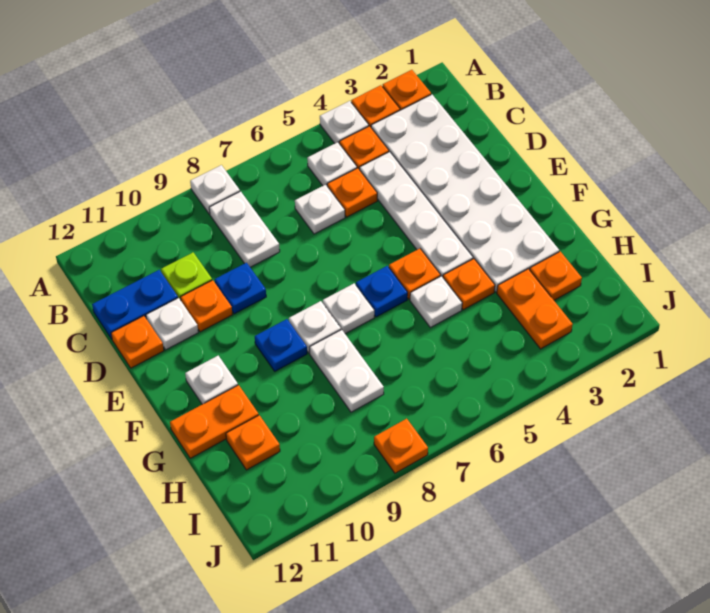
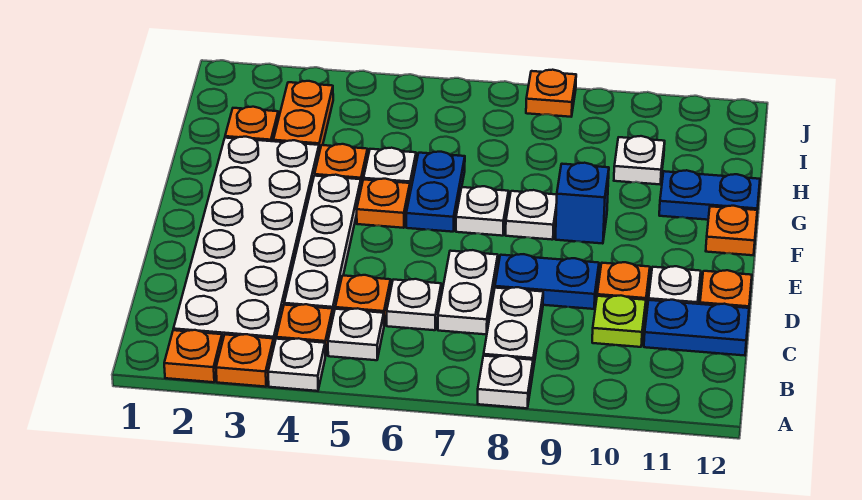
blue 1x1 plate [215,263,266,314] -> blue 1x2 plate [495,254,599,309]
blue 1x1 plate [356,266,408,317] -> blue 1x2 plate [406,152,465,232]
blue 1x1 plate [255,319,307,371] -> blue 1x1 brick [555,163,609,244]
white 1x1 plate [185,356,238,404] -> white 1x1 plate moved to [614,136,665,184]
white 1x2 plate [310,330,384,412] -> white 1x2 plate moved to [438,250,498,334]
orange 1x2 plate [170,385,259,458] -> blue 1x2 plate [659,170,760,220]
orange 1x1 plate [226,415,280,470] -> orange 1x1 plate moved to [706,206,757,255]

